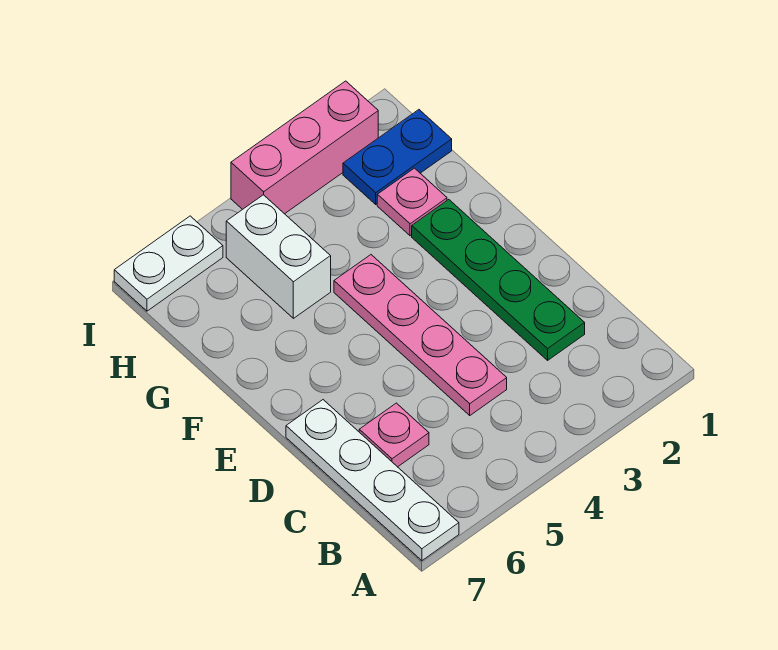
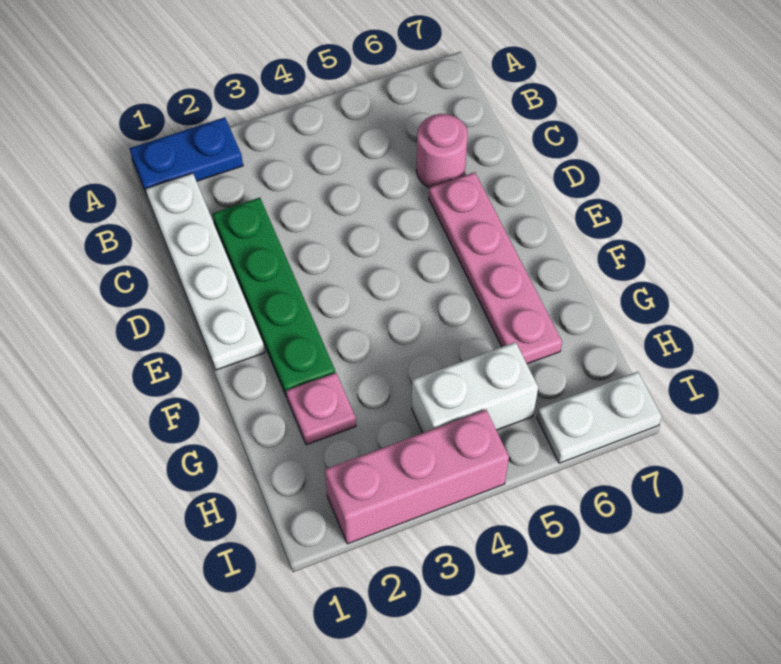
white 1x4 plate [286,400,459,561] -> white 1x4 plate moved to [146,173,265,370]
pink 1x4 plate [334,255,507,415] -> pink 1x4 plate moved to [429,172,562,364]
pink 1x1 plate [359,403,429,467] -> pink 1x1 round brick [416,114,468,188]
white 1x2 brick [226,195,331,318] -> white 1x2 brick turned to [412,342,538,433]
blue 1x2 plate [343,110,452,204] -> blue 1x2 plate moved to [130,117,243,195]

